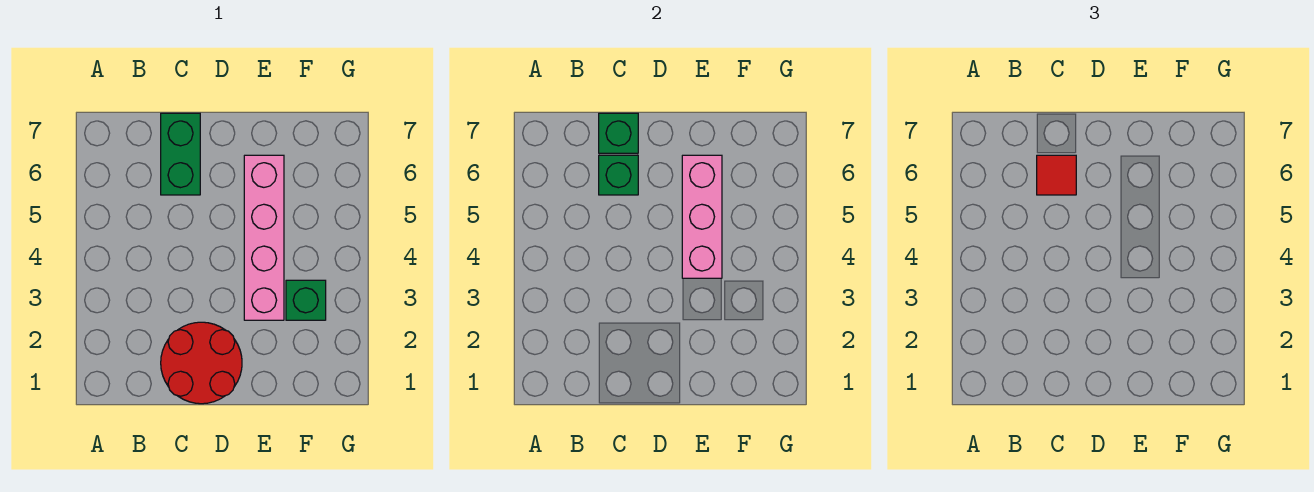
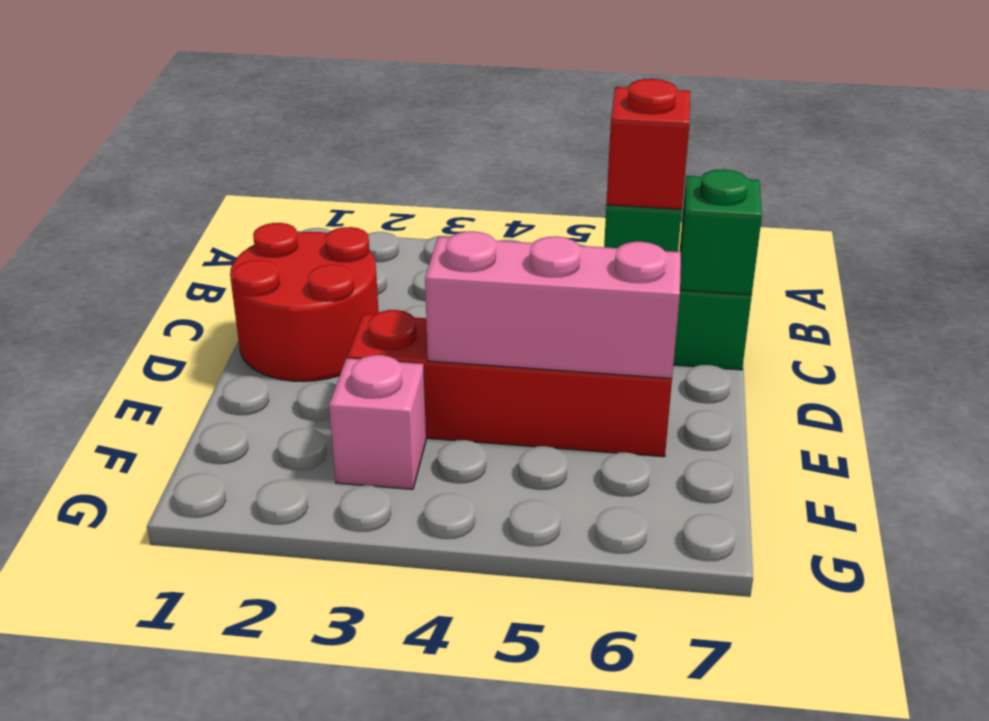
red 1x1 tile [1037,155,1076,195] -> red 1x1 brick [606,79,690,209]
pink 1x4 brick [244,155,284,320] -> red 1x4 brick [347,310,672,457]
green 1x1 brick [286,280,326,320] -> pink 1x1 brick [329,355,426,489]

